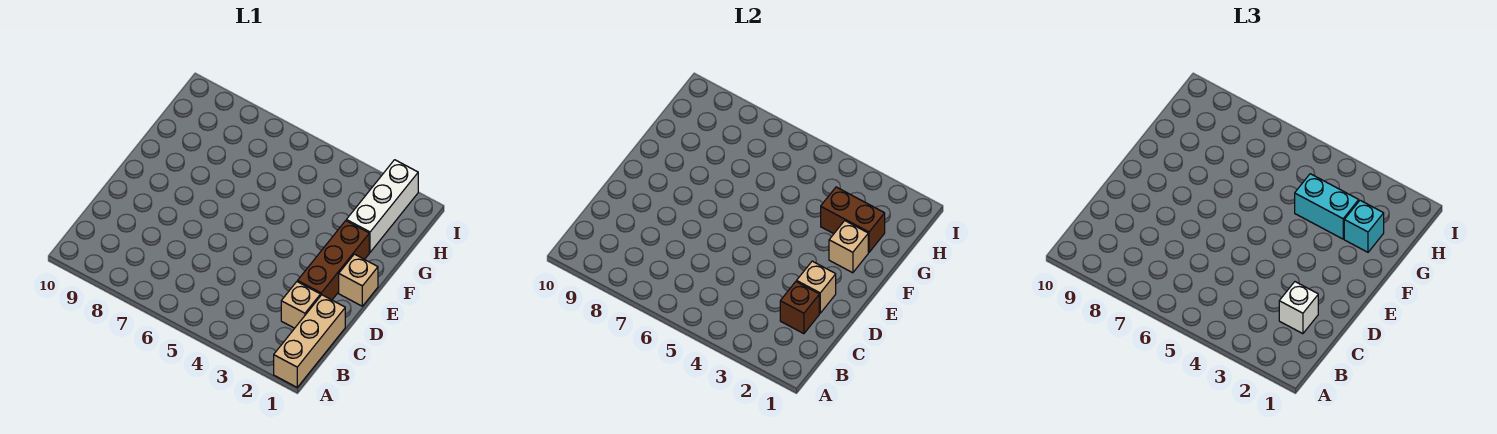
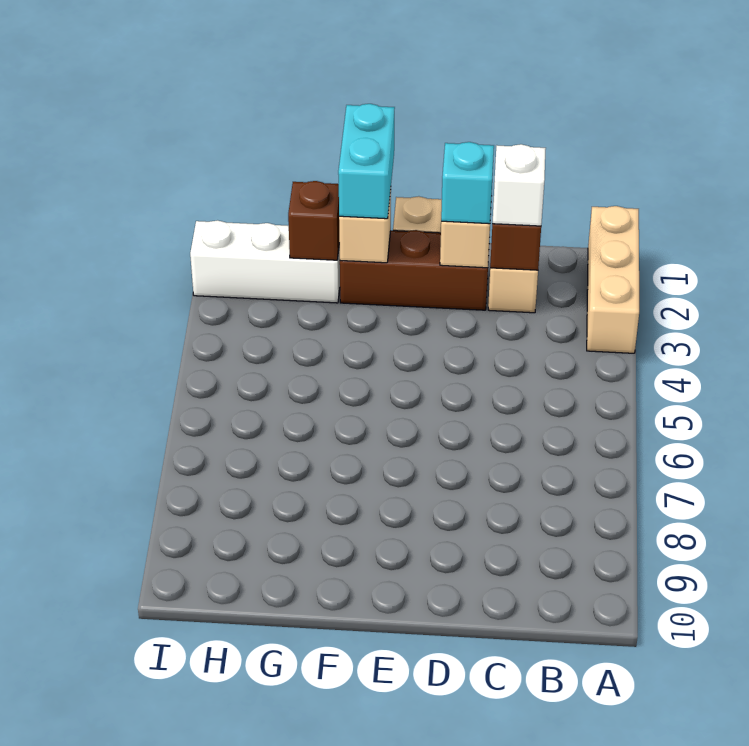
tan 1x3 brick [274,295,345,387] -> tan 1x3 brick turned to [587,206,639,353]
brown 1x2 brick [821,187,885,252] -> brown 1x1 brick [288,181,339,260]
cyan 1x1 brick [1344,200,1384,252] -> cyan 1x1 brick moved to [441,142,494,224]
cyan 1x2 brick [1295,174,1359,239] -> cyan 1x2 brick moved to [338,104,395,219]

